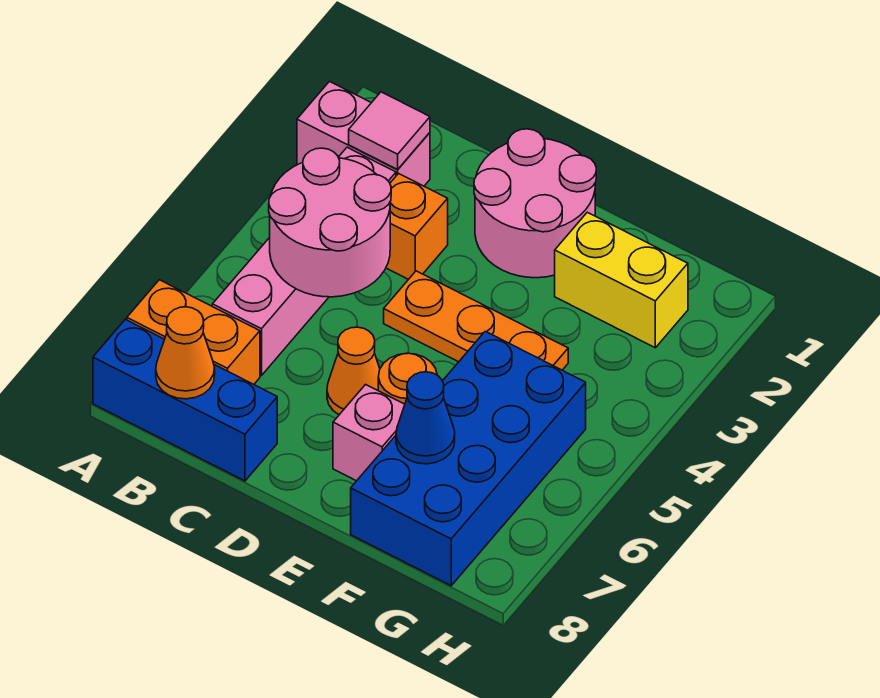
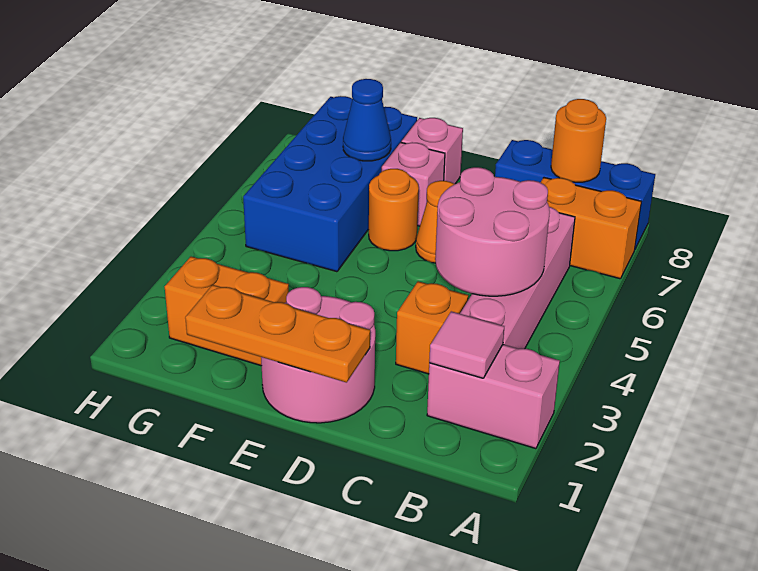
orange 1x1 cone [156,307,215,399] -> orange 1x1 round brick [551,99,606,182]
orange 1x3 plate [384,271,568,370] -> orange 1x3 plate moved to [185,285,370,383]
none -> pink 1x1 brick [401,118,463,184]
yellow 1x2 brick [555,212,688,348] -> orange 1x2 brick [165,257,289,366]

